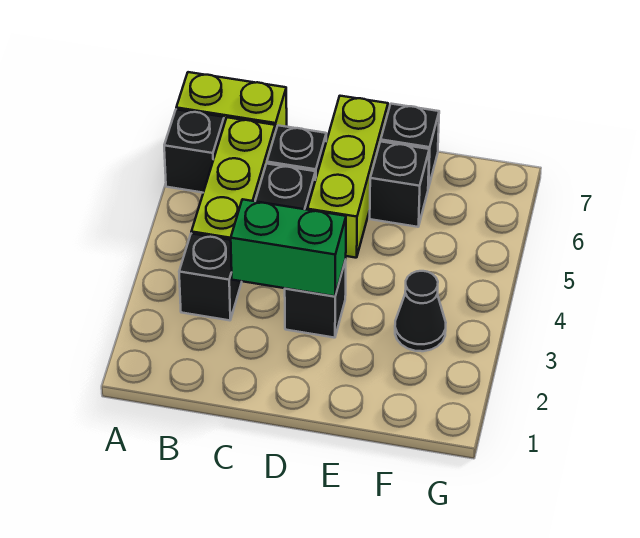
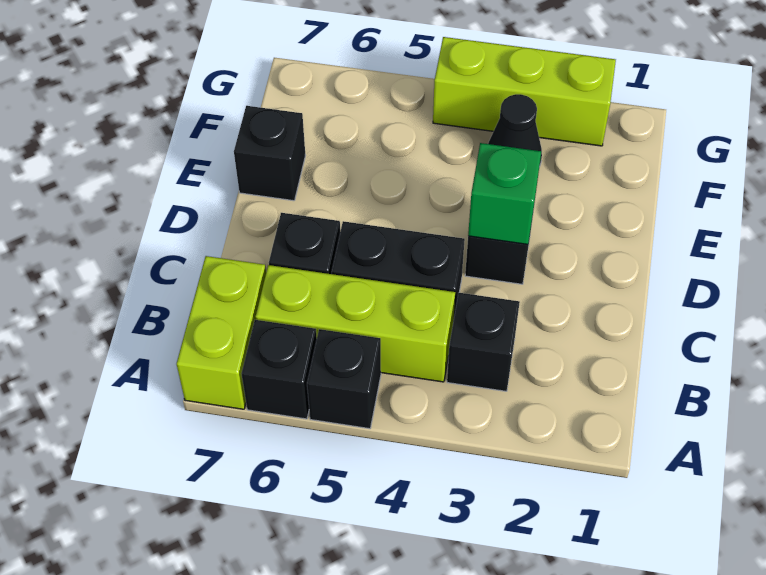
green 1x2 brick [231,199,346,296] -> green 1x1 brick [468,143,541,244]
lime 1x3 brick [307,96,388,258] -> lime 1x3 brick moved to [433,37,616,146]
black 1x1 brick [370,141,429,227] -> black 1x1 brick moved to [307,329,381,429]

